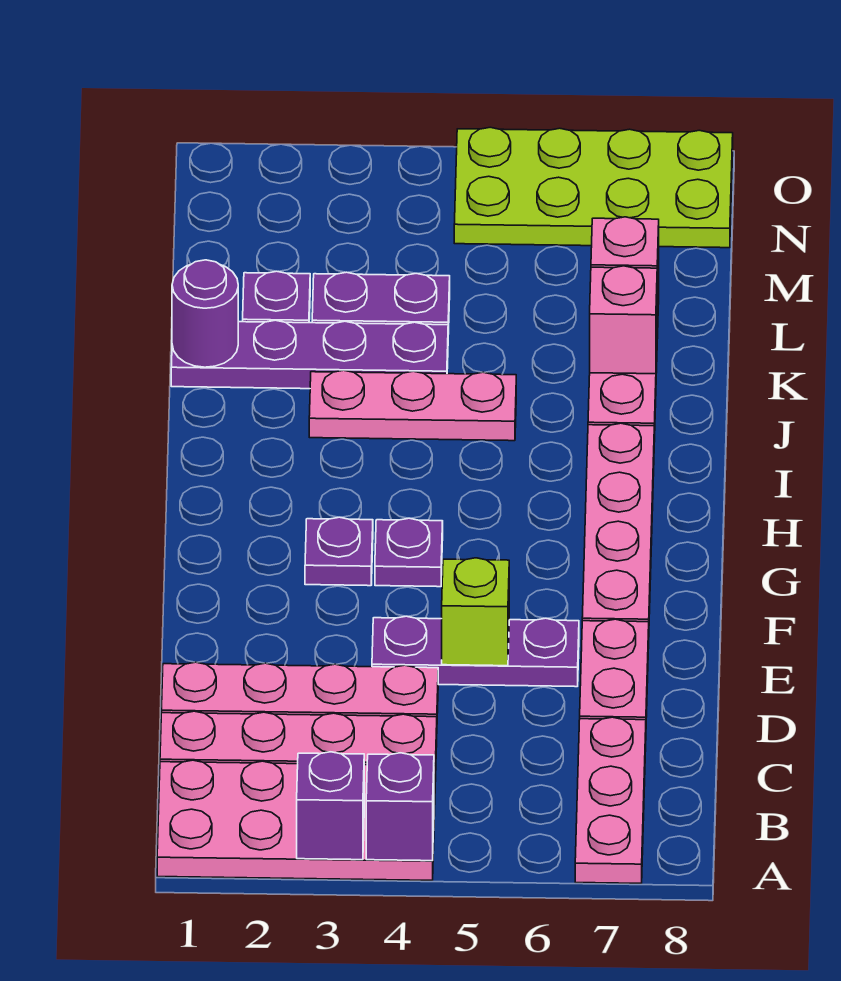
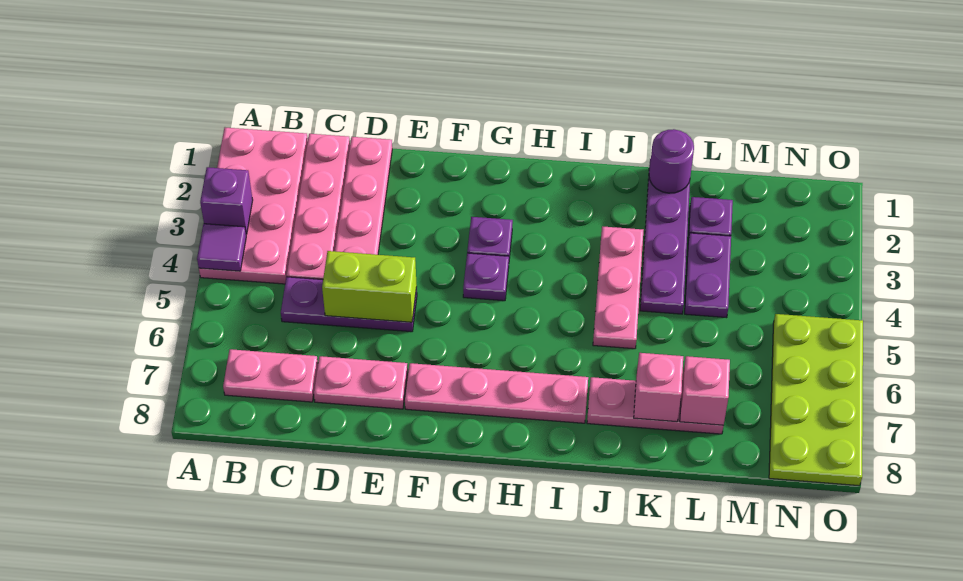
purple 1x1 brick [366,753,434,861] -> purple 1x1 tile [197,224,246,271]
pink 1x3 plate [575,717,646,883] -> pink 1x2 plate [223,349,318,402]
purple 1x3 plate [372,616,579,687] -> purple 1x3 plate turned to [281,277,417,332]
lime 1x1 brick [442,558,509,666] -> lime 1x2 brick [322,251,417,322]

